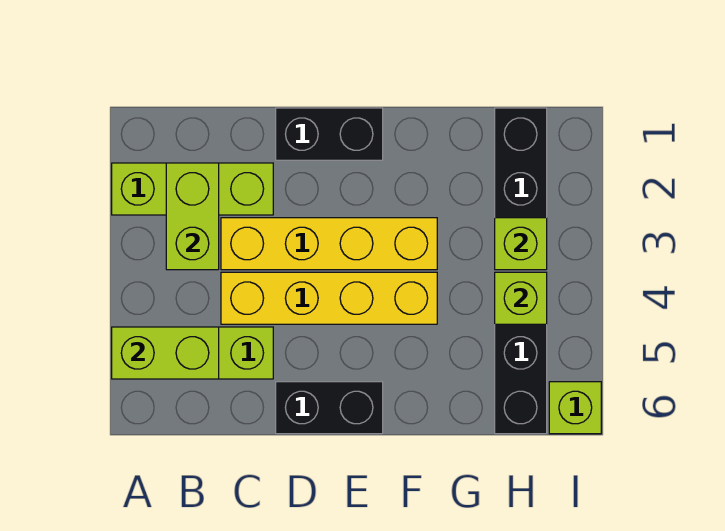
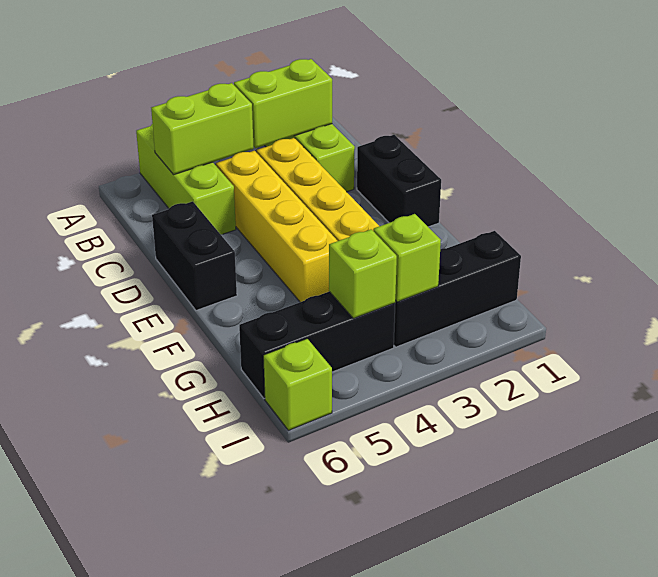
lime 1x2 brick [112,327,219,379] -> lime 1x2 brick turned to [151,83,254,175]

